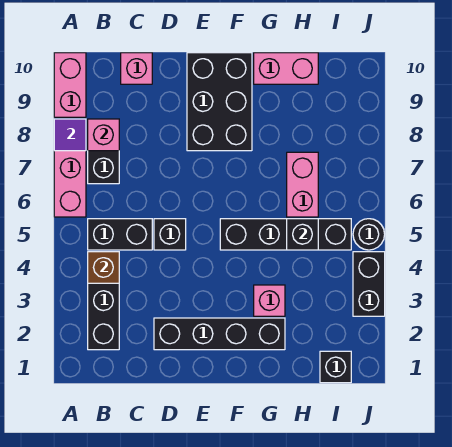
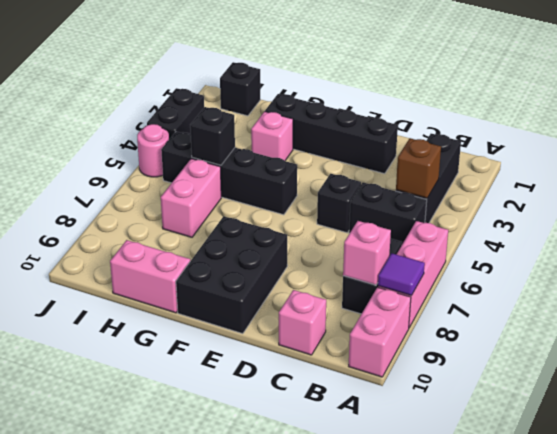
black 1x1 round brick [353,219,385,250] -> pink 1x1 round brick [137,124,169,177]

